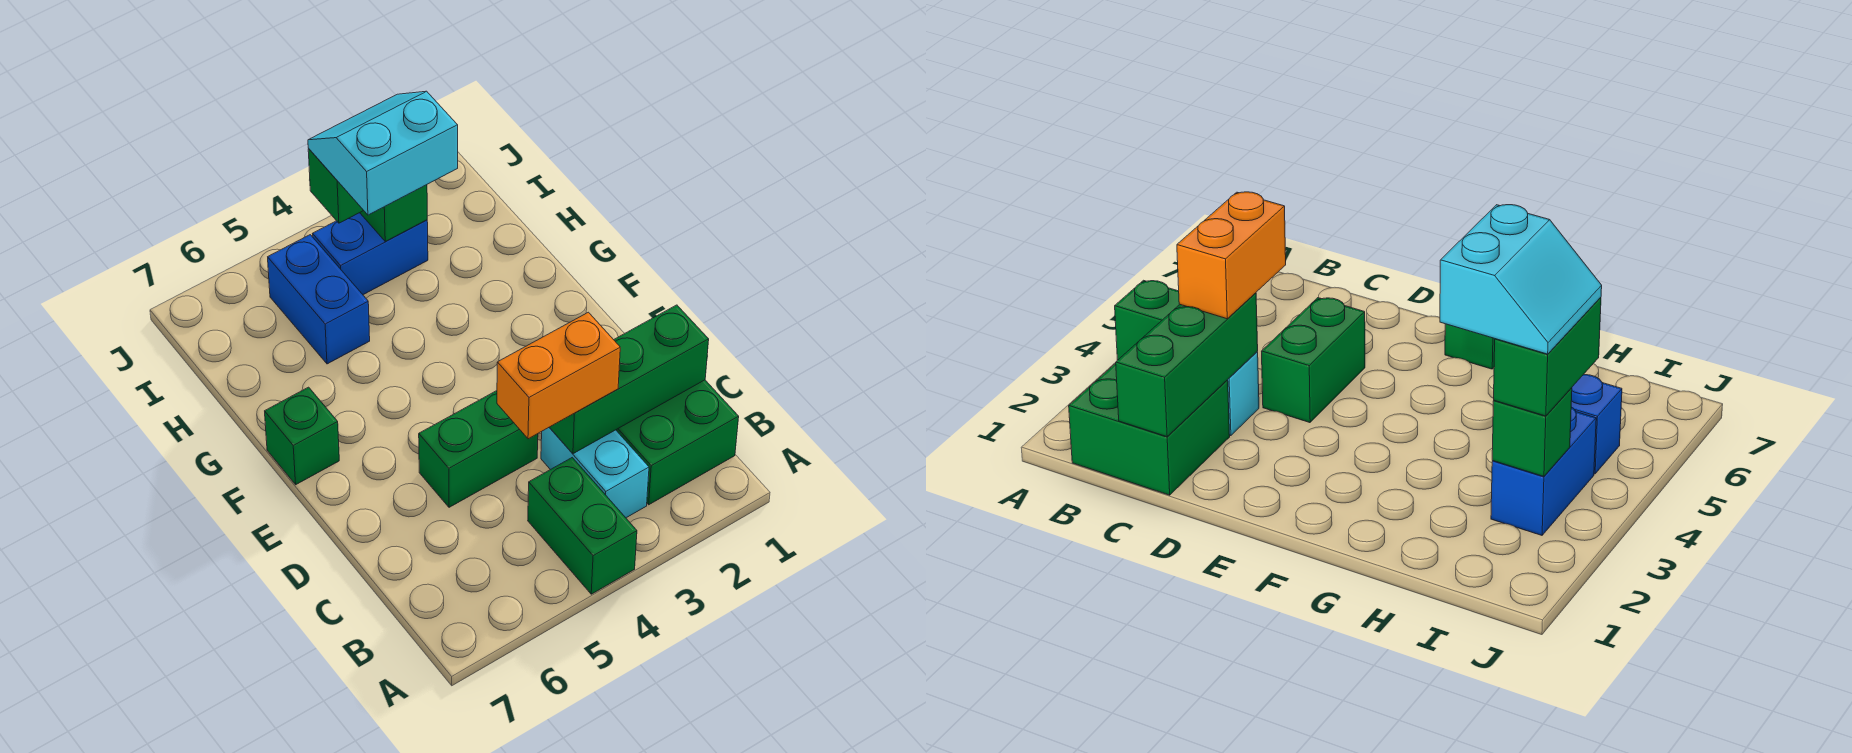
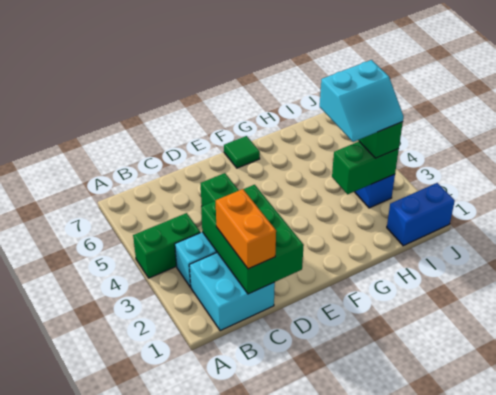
green 2x2 brick [616,380,739,505] -> cyan 2x2 brick [189,252,275,331]
green 1x3 brick [550,305,709,454] -> green 2x3 brick [201,185,304,294]
orange 1x2 brick [497,312,620,439] -> orange 1x2 brick moved to [216,189,276,269]
green 1x1 brick [265,387,339,485] -> green 1x1 tile [224,136,260,168]
cyan 2x2 slope [308,91,458,215] -> cyan 2x2 slope turned to [320,60,404,142]
blue 1x2 brick [268,235,370,364] -> blue 1x2 brick moved to [387,183,455,246]
green 1x1 brick [360,185,427,241] -> green 1x2 brick [332,142,399,194]

